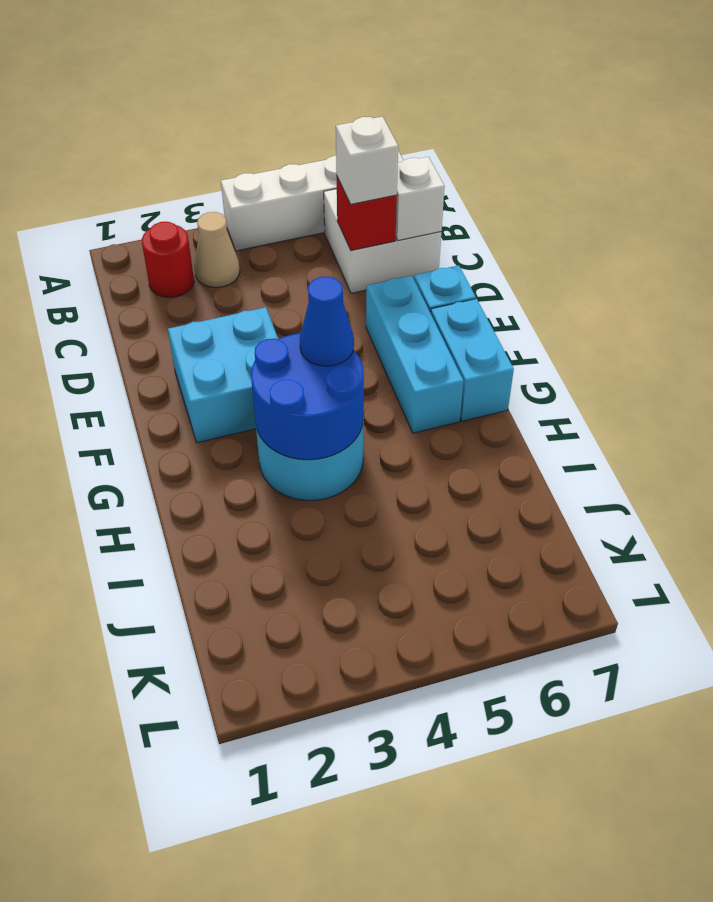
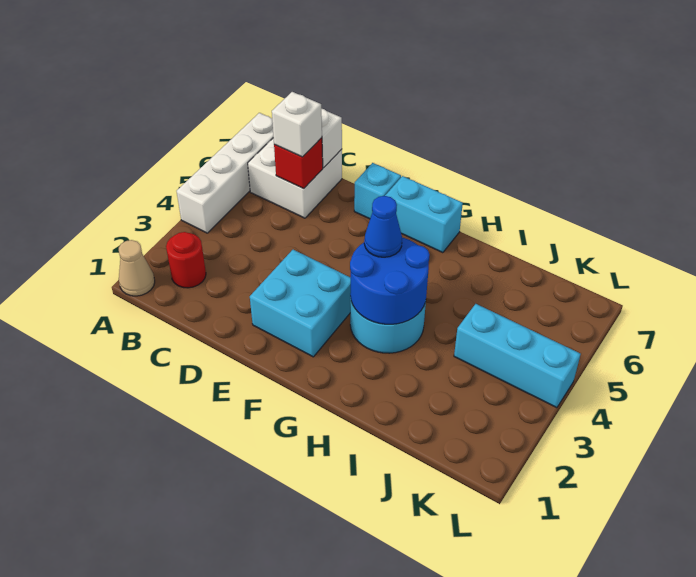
tan 1x1 cone [194,212,240,287] -> tan 1x1 cone moved to [119,240,155,296]
cyan 1x3 brick [366,276,463,433] -> cyan 1x3 brick moved to [454,304,581,408]

